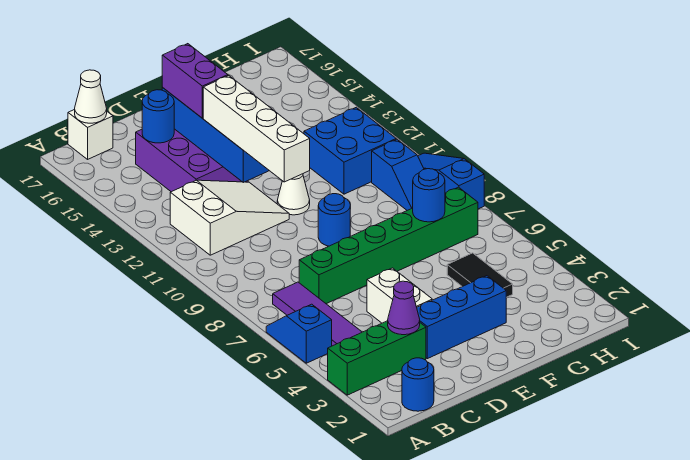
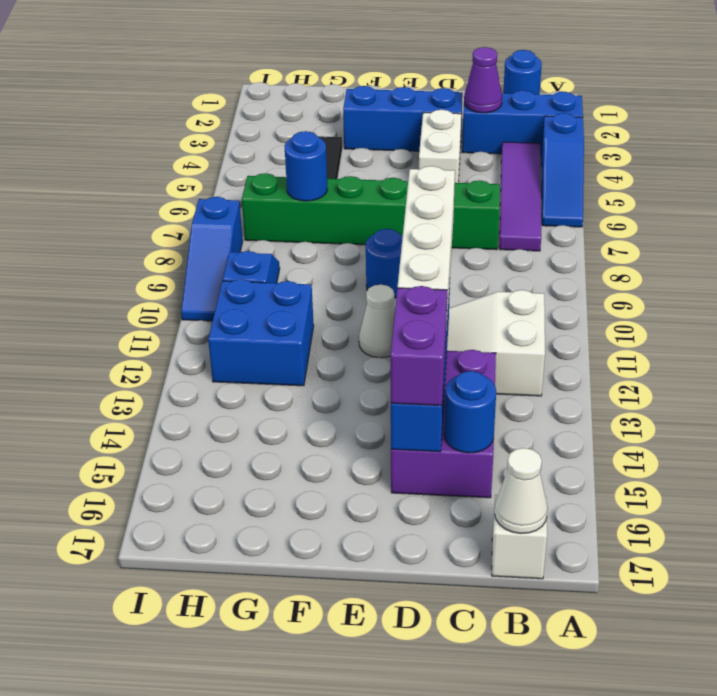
green 1x3 brick [328,321,426,395] -> blue 1x3 brick [462,90,583,155]
blue 1x2 slope [266,304,332,363] -> blue 1x3 slope [541,113,584,227]

